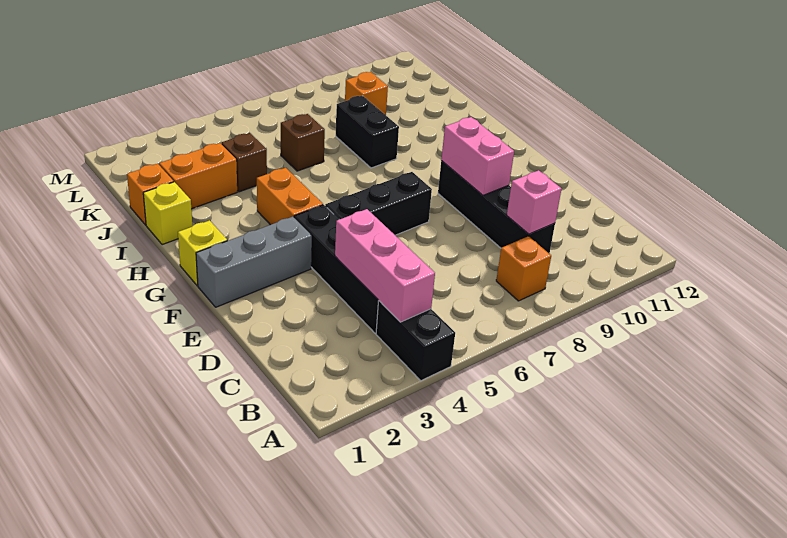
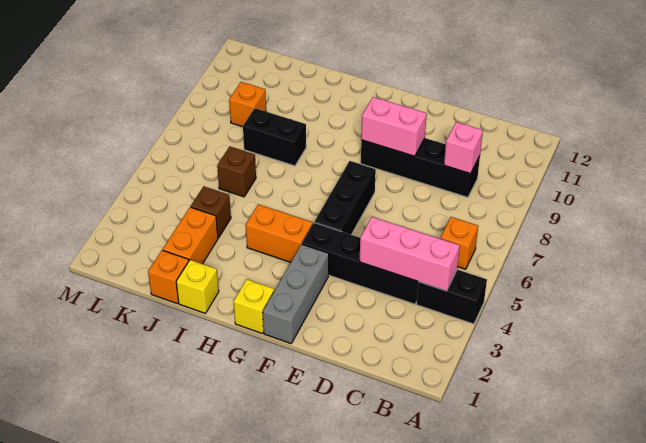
orange 1x1 brick [496,236,551,301] -> orange 1x1 brick moved to [440,217,478,269]

